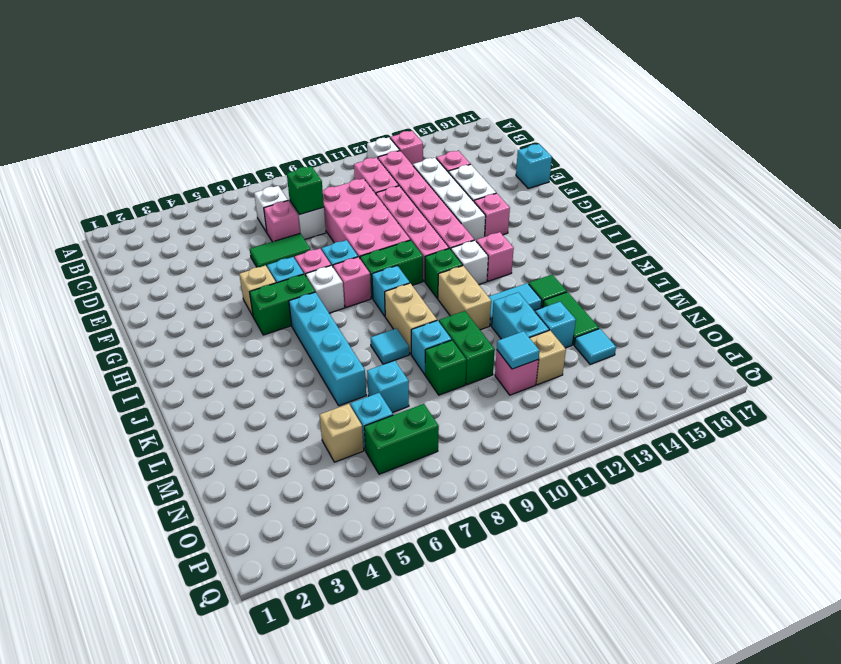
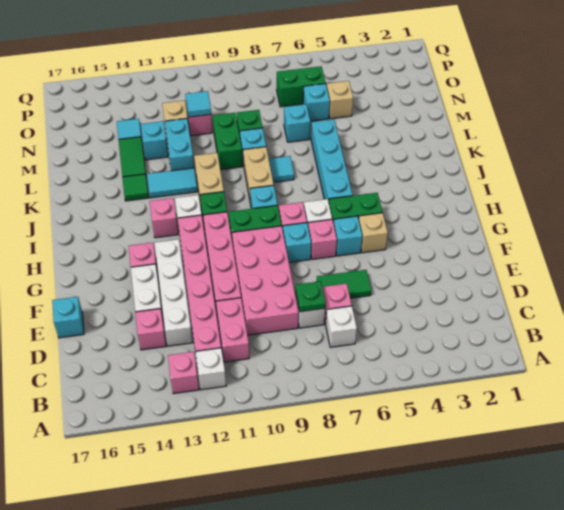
green 1x1 brick [287,166,324,215] -> green 1x1 plate [296,281,325,312]

